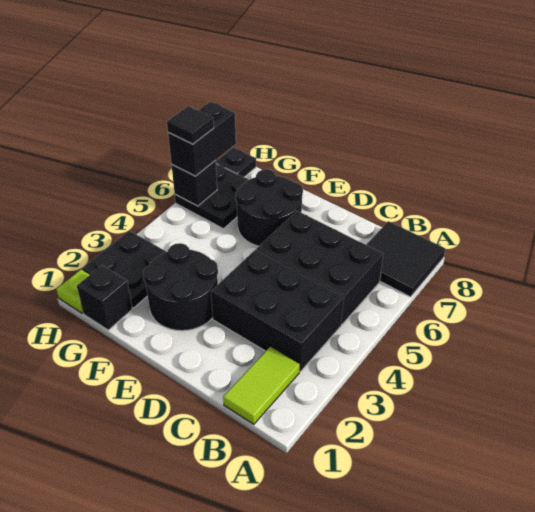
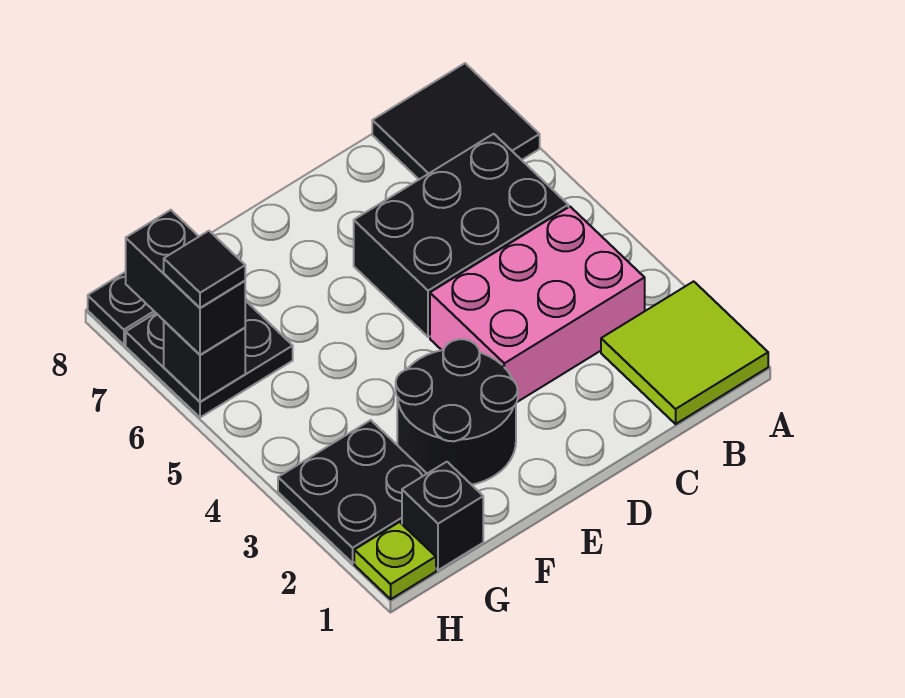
lime 1x2 tile [223,347,300,424] -> lime 2x2 tile [601,281,768,424]
black 2x3 brick [211,250,344,372] -> pink 2x3 brick [430,207,645,402]
black 2x2 round brick [236,169,303,246] -> none

